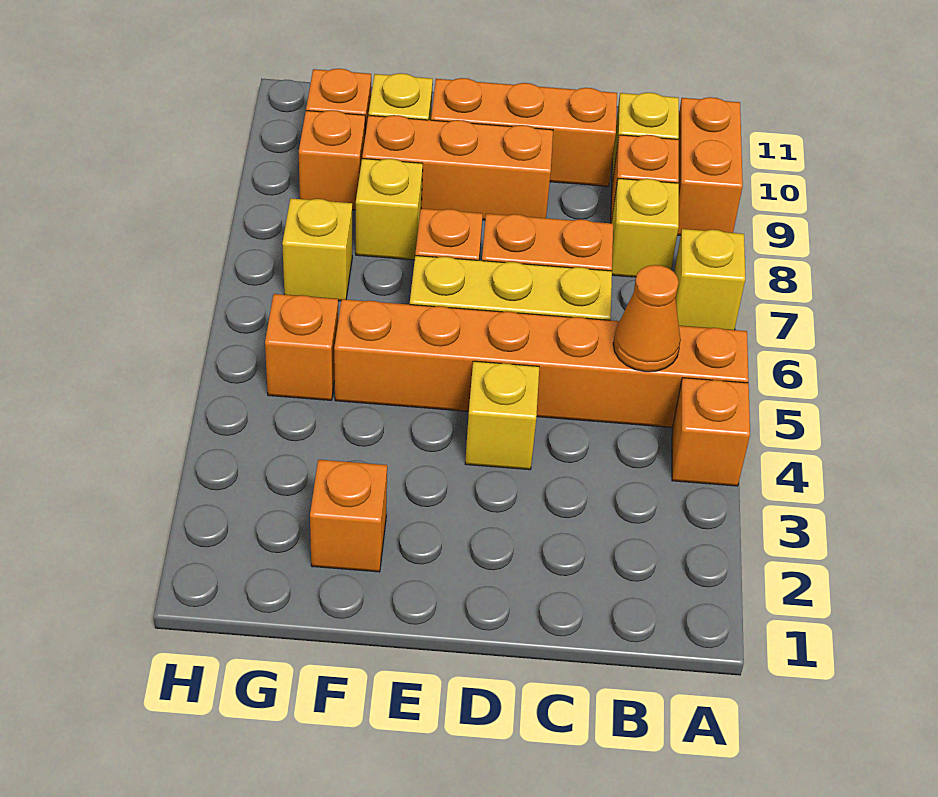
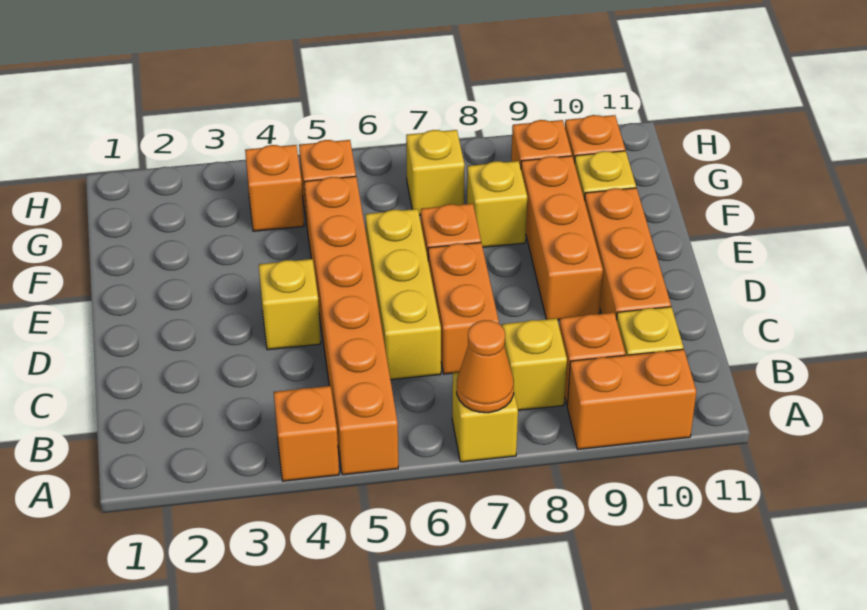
orange 1x1 cone [613,265,681,372] -> orange 1x1 cone moved to [457,320,514,413]
orange 1x1 brick [310,460,387,572] -> orange 1x1 brick moved to [245,145,304,231]

